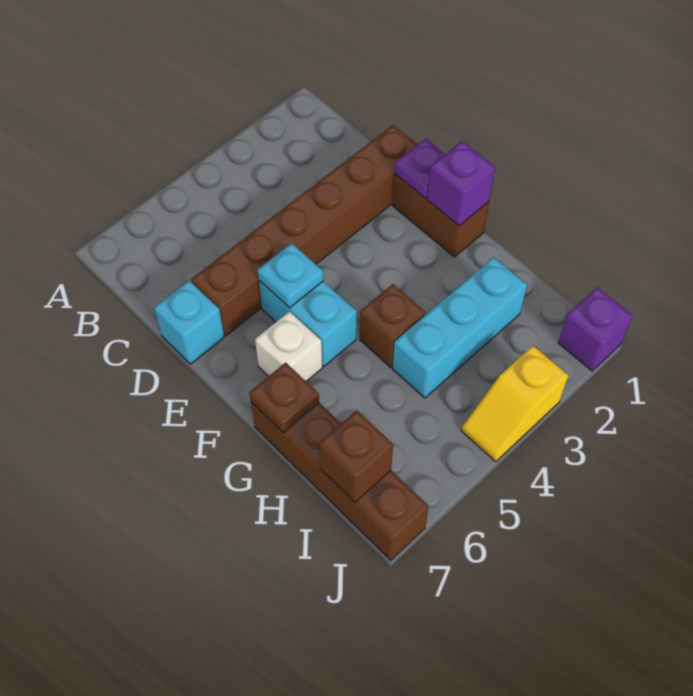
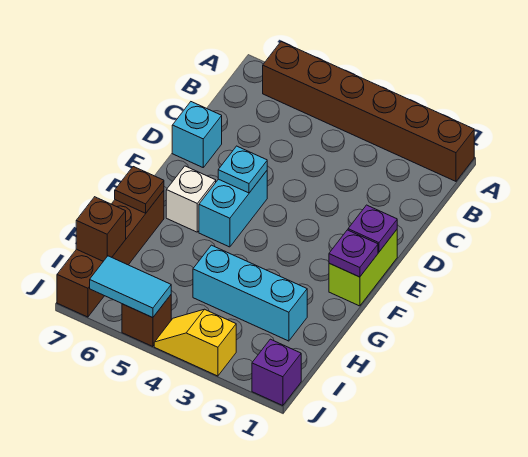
brown 1x6 brick [191,125,418,336] -> brown 1x6 brick moved to [263,42,474,181]
brown 1x2 brick [393,174,489,257] -> lime 1x2 brick [329,230,397,306]
purple 1x1 brick [427,141,495,226] -> purple 1x1 plate [329,230,378,277]
brown 1x1 brick [360,284,426,367] -> brown 1x1 brick moved to [122,295,171,347]
none -> cyan 1x2 tile [90,256,171,318]

